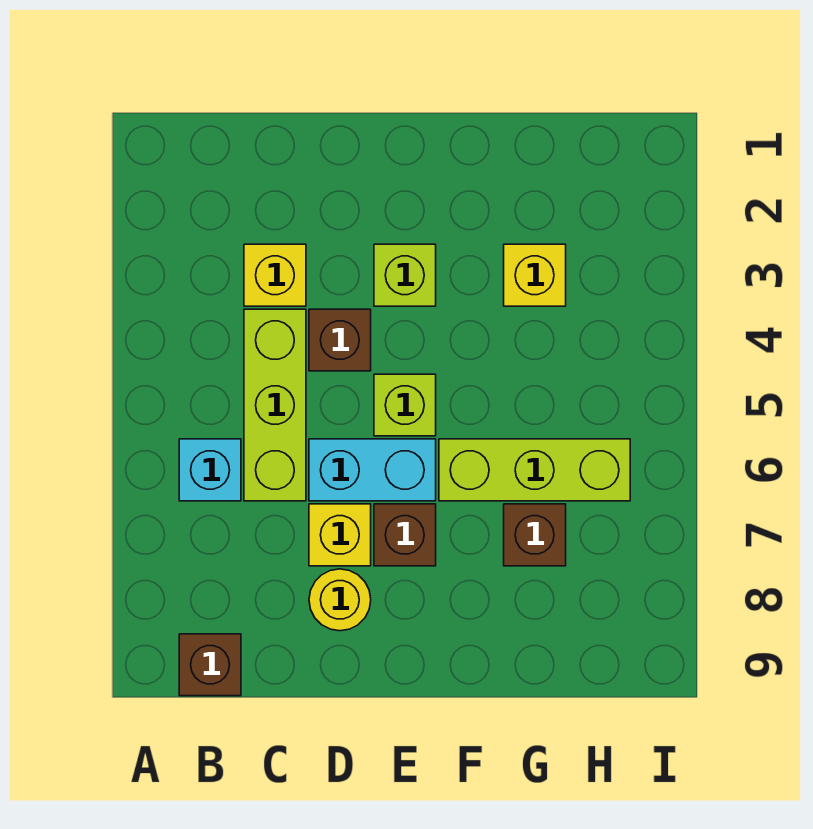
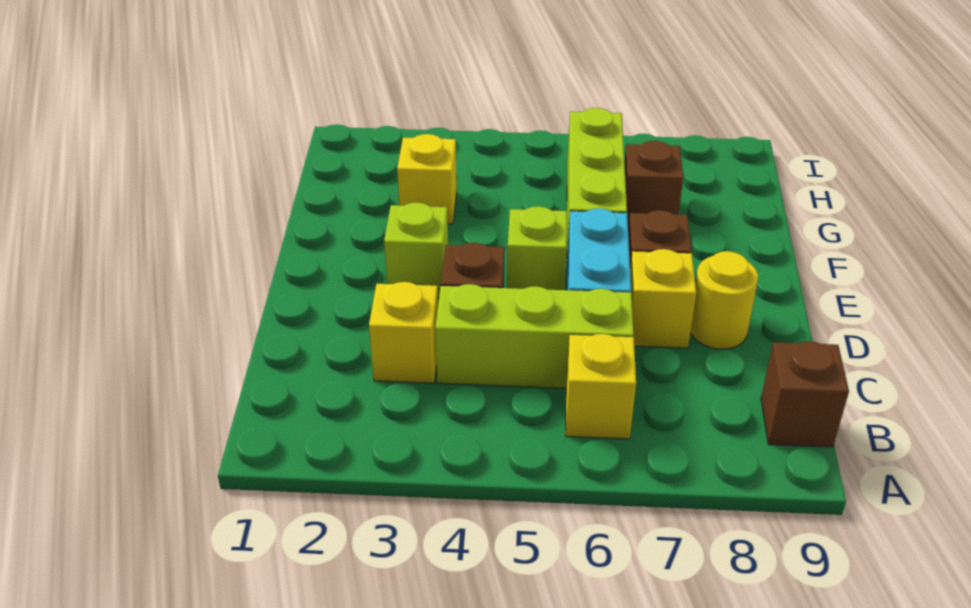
cyan 1x1 brick [179,439,241,501] -> yellow 1x1 brick [566,334,636,439]

